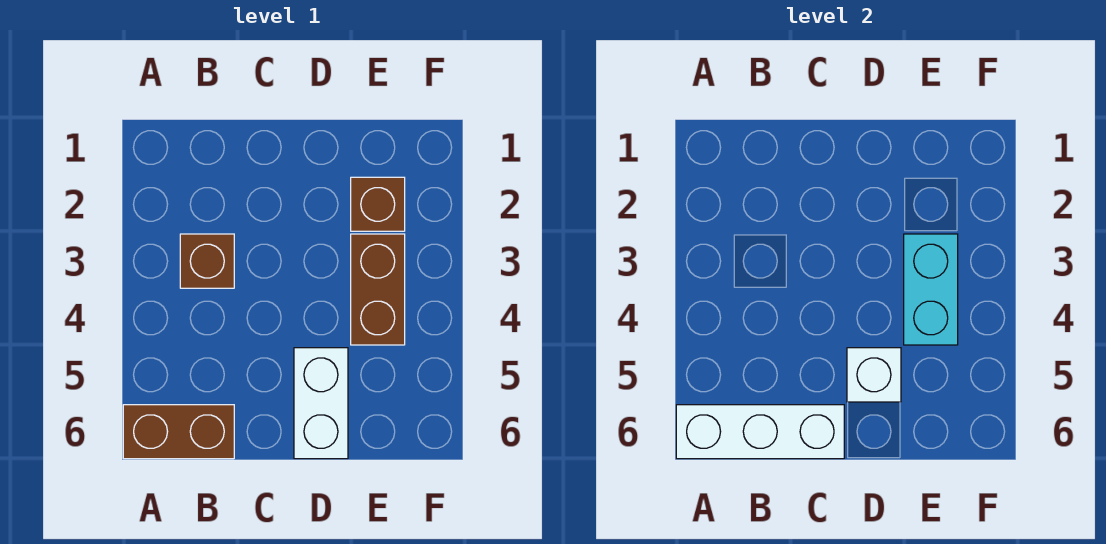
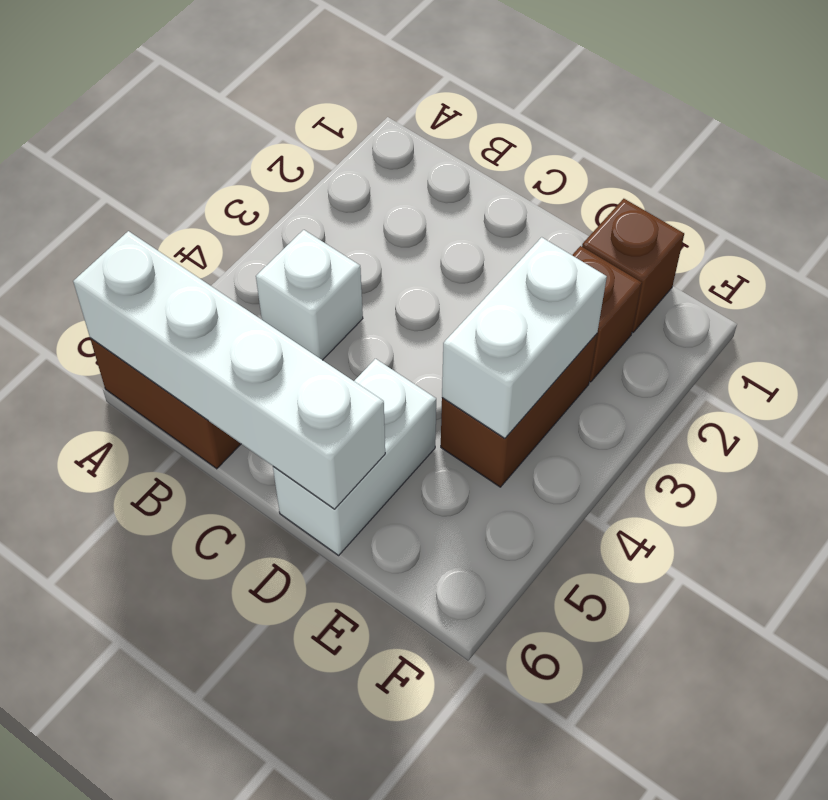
white 1x3 brick [676,405,844,459] -> white 1x4 brick [73,231,385,509]
brown 1x1 brick [180,234,234,288] -> brown 1x1 brick moved to [582,199,684,332]
white 1x1 brick [847,348,901,402] -> white 1x1 brick moved to [256,230,363,360]
cyan 1x2 brick [904,234,958,345] -> white 1x2 brick [442,237,607,438]

